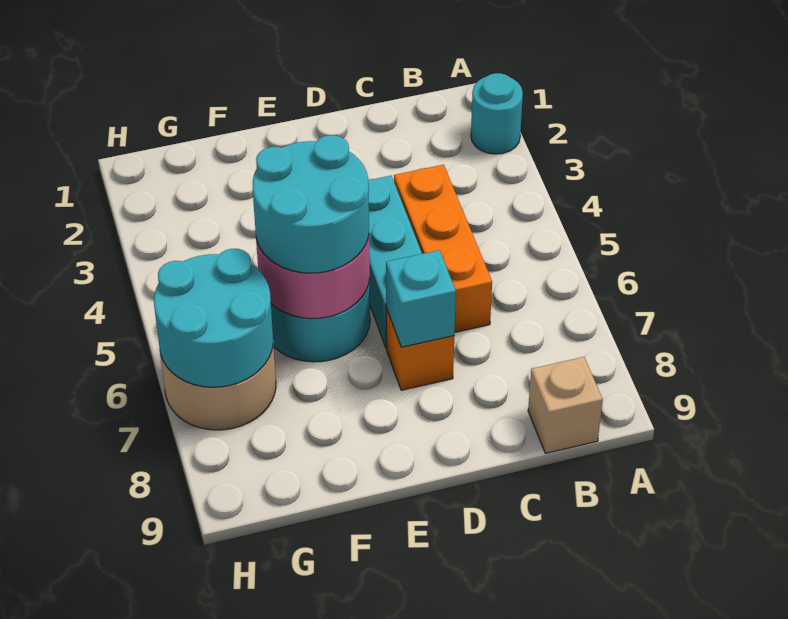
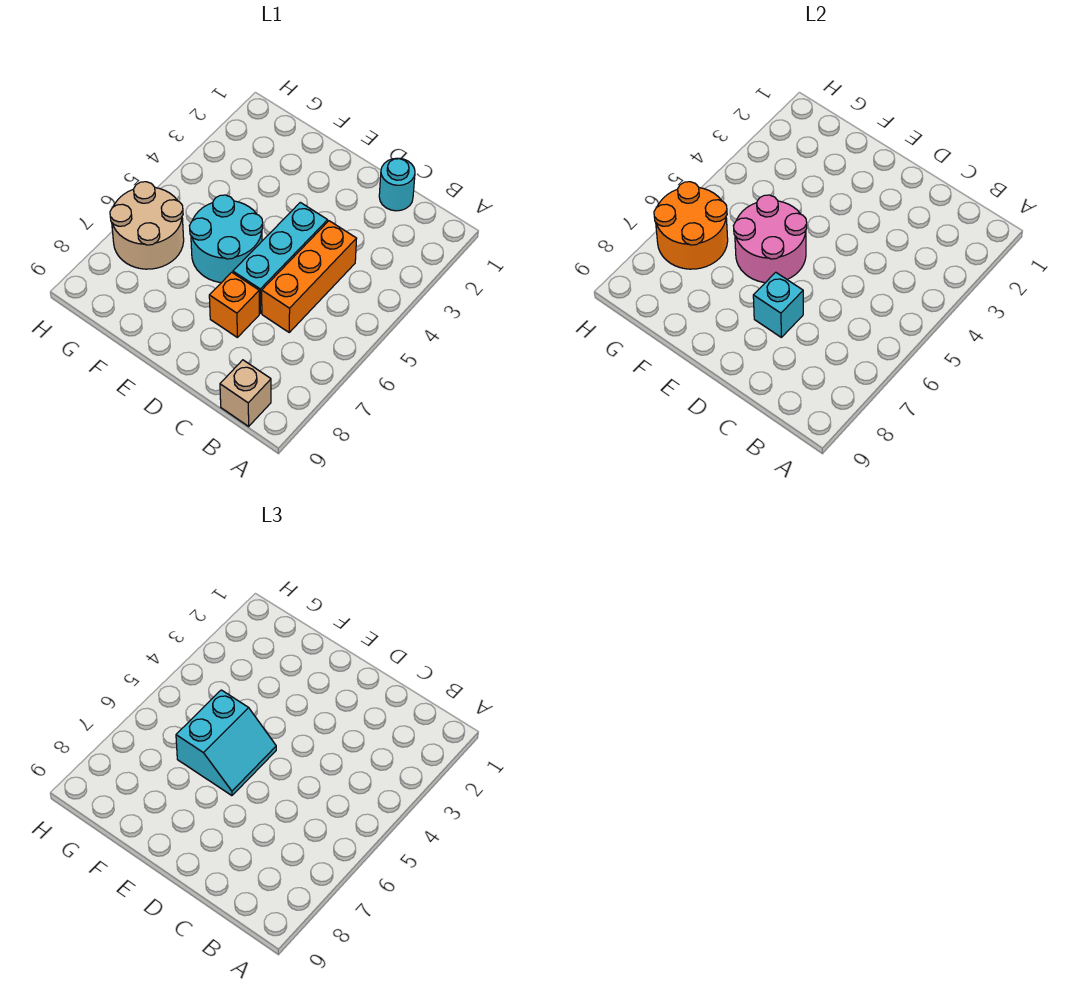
cyan 1x1 round brick [471,73,523,154] -> cyan 1x1 round brick moved to [379,158,415,211]
cyan 2x2 round brick [253,135,369,273] -> cyan 2x2 slope [176,690,276,796]
cyan 2x2 round brick [154,249,273,387] -> orange 2x2 round brick [654,182,728,269]

